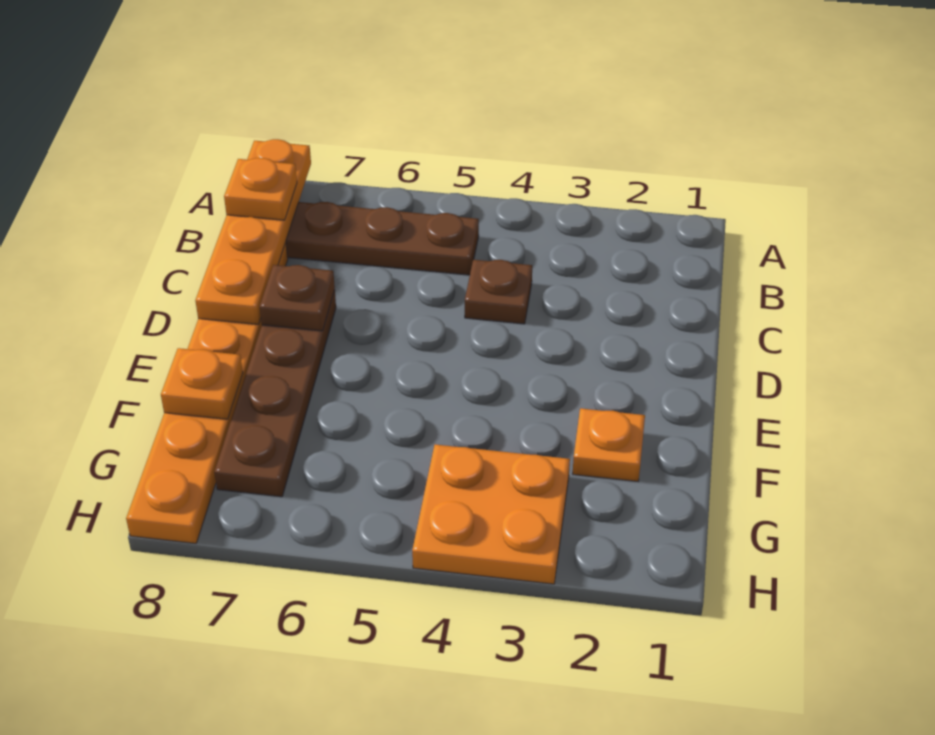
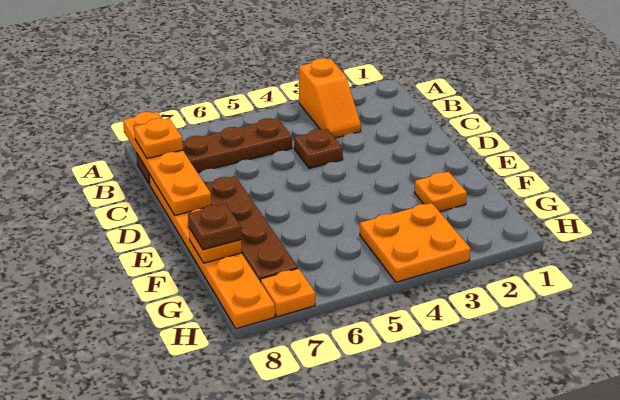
none -> orange 1x2 slope [299,58,361,138]
brown 1x1 plate [260,265,335,331] -> brown 1x1 plate moved to [188,204,241,250]
none -> orange 1x1 plate [261,269,315,317]

